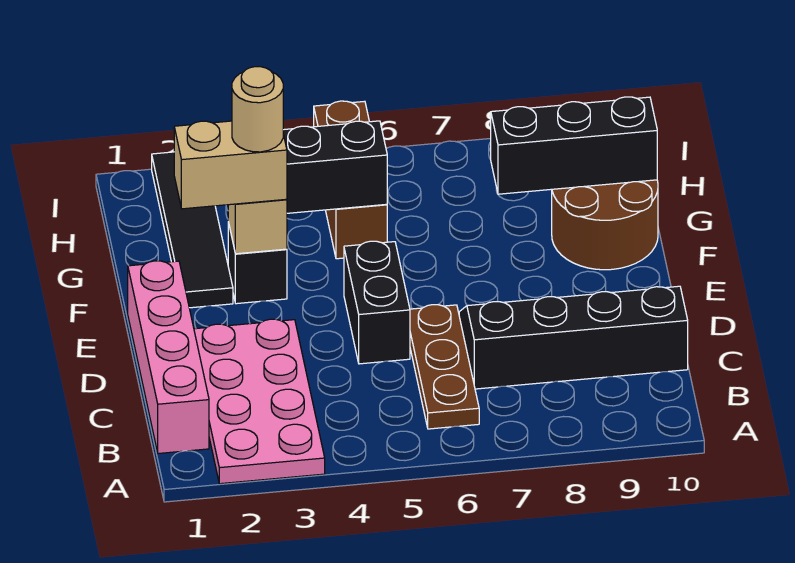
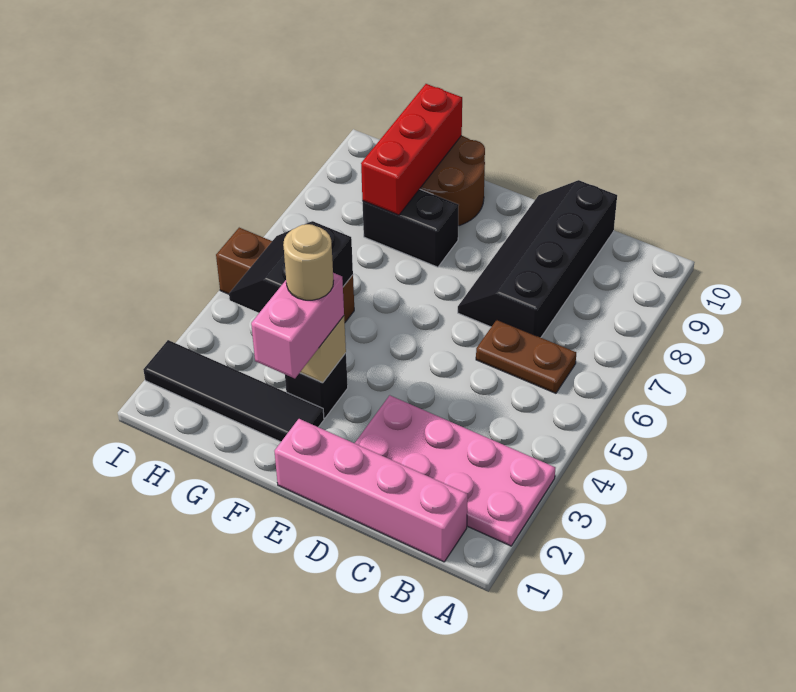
brown 1x3 plate [410,305,479,429] -> brown 1x2 plate [476,320,576,393]
black 1x2 brick [344,241,410,364] -> black 1x2 brick moved to [362,189,459,267]
tan 1x2 brick [174,121,287,209] -> pink 1x2 brick [251,273,344,378]
black 1x3 brick [491,97,657,194] -> red 1x3 brick [361,84,462,215]

